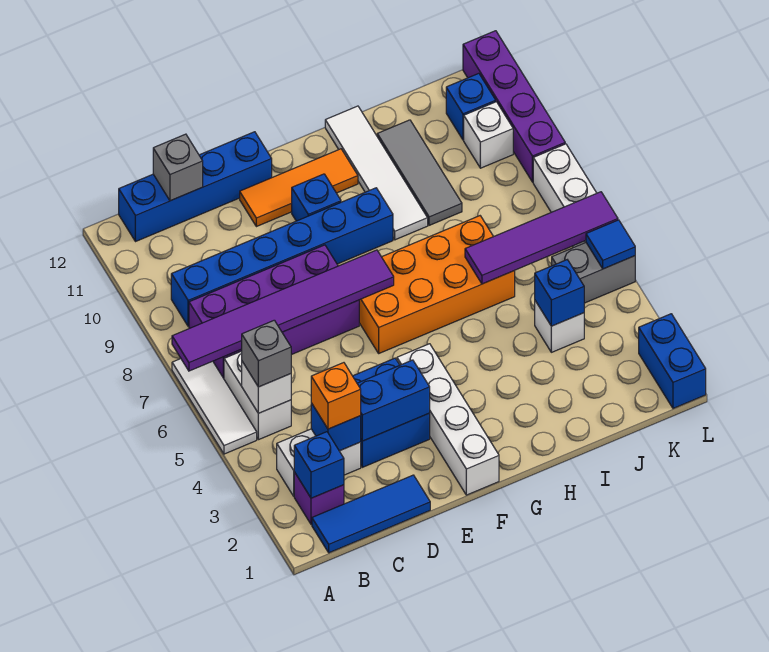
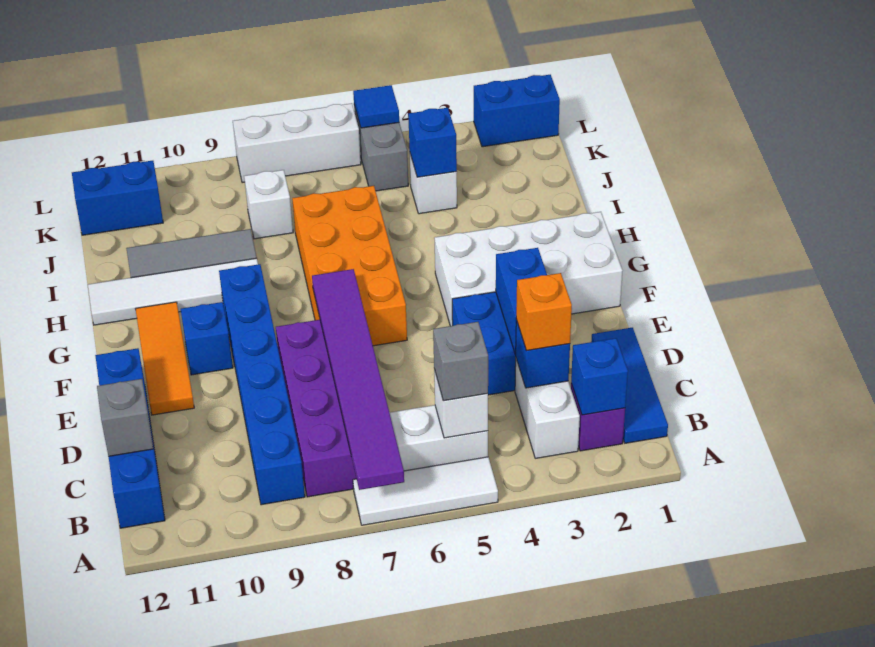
white 1x4 brick [397,344,499,495] -> white 2x4 brick [434,212,623,326]
purple 1x4 tile [465,192,618,284] -> none
white 1x1 brick [464,102,513,168] -> white 1x1 brick moved to [244,170,293,239]
blue 1x1 brick [446,73,496,140] -> blue 1x2 brick [72,161,163,235]
purple 1x4 brick [463,31,565,182] -> none

